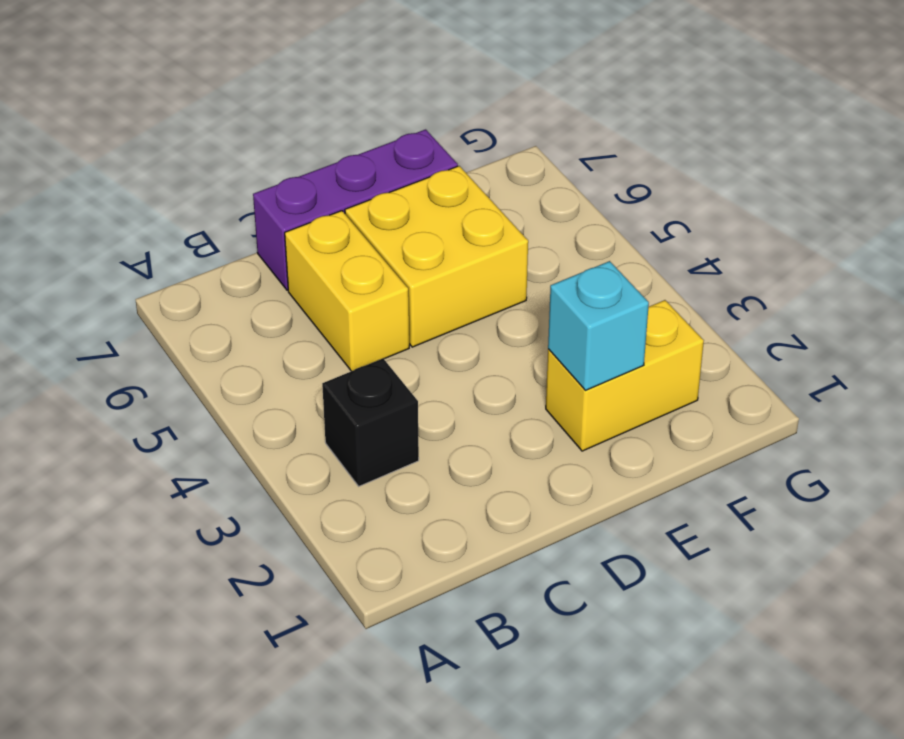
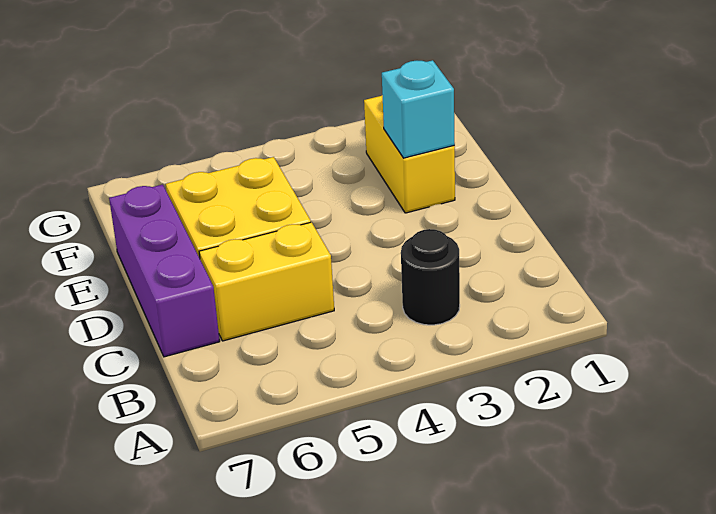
black 1x1 brick [322,359,419,486] -> black 1x1 round brick [401,229,460,325]

